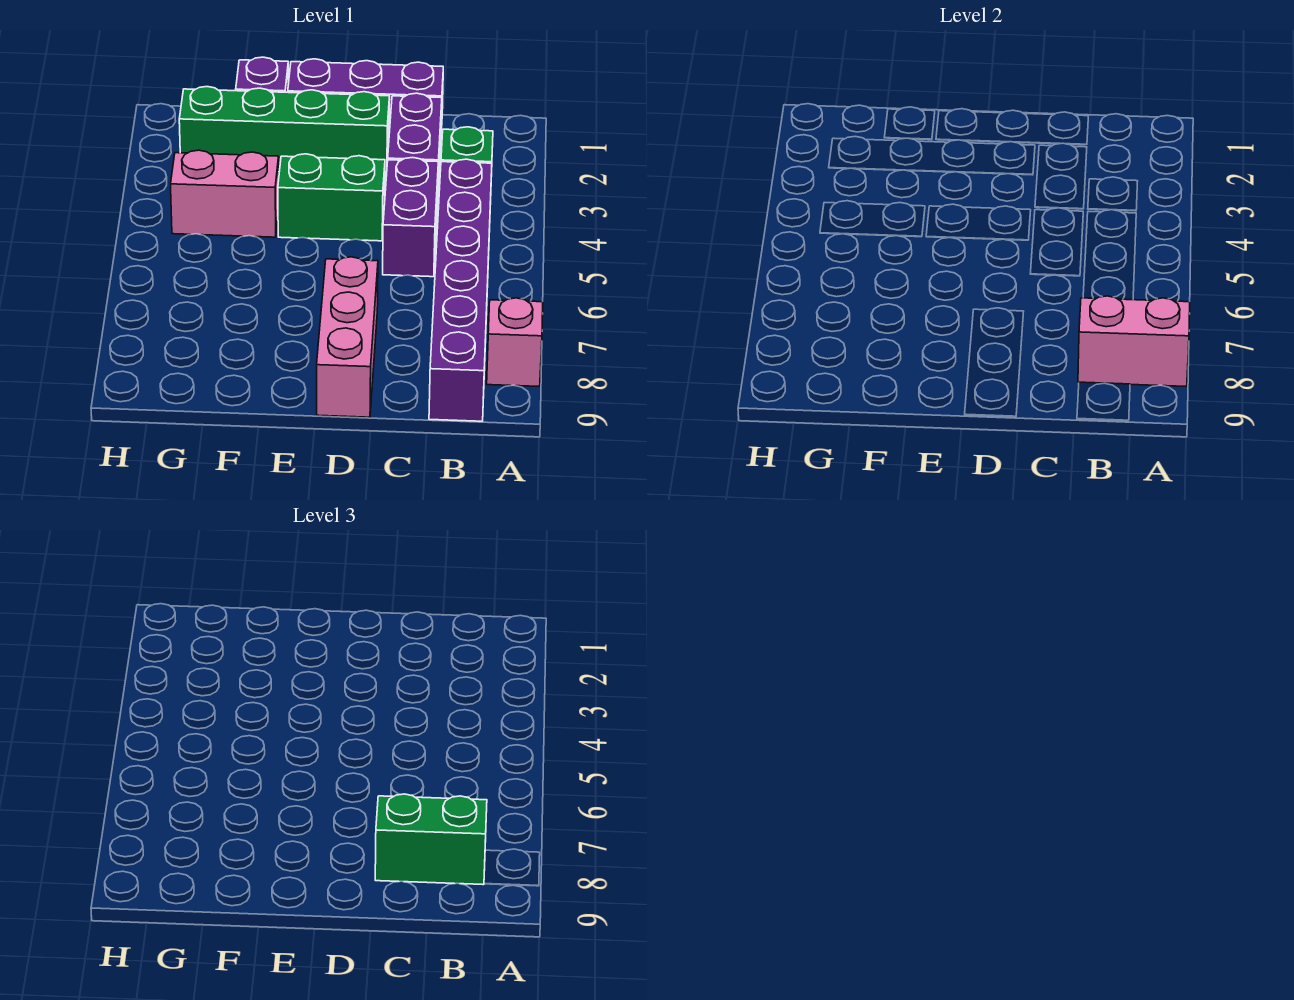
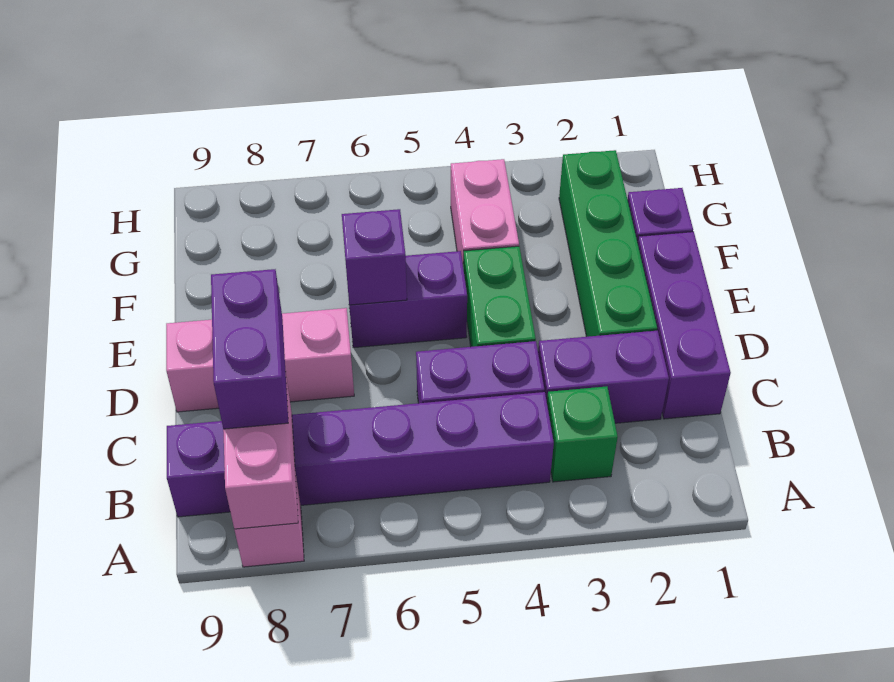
green 1x2 brick [375,794,487,885] -> purple 1x2 brick [211,269,288,429]
none -> purple 1x2 brick [347,251,467,348]
none -> purple 1x1 brick [342,209,407,305]

